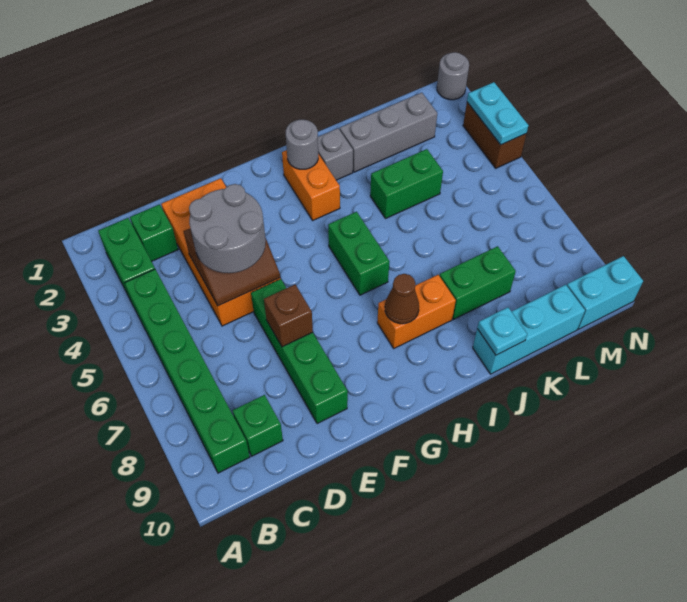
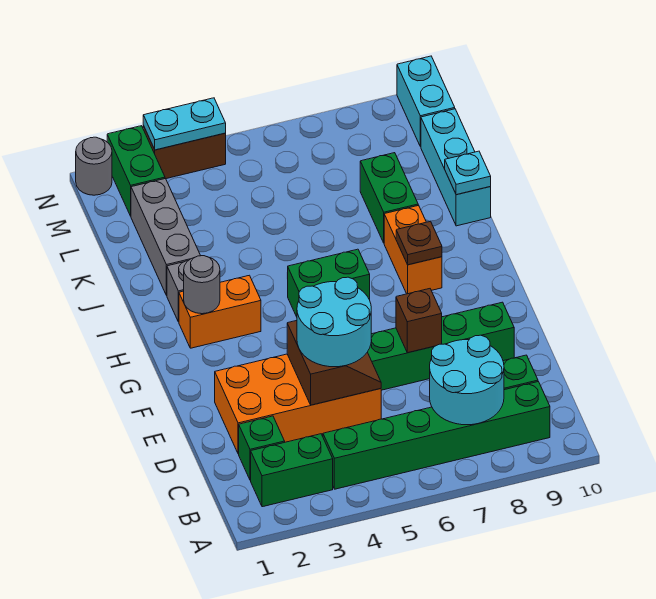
none -> cyan 2x2 round brick [430,335,504,425]
grey 2x2 round brick [189,184,266,273] -> cyan 2x2 round brick [297,277,371,367]
brown 1x1 cone [385,274,419,324] -> brown 1x1 plate [396,221,442,265]
green 1x2 brick [370,149,443,219] -> green 1x2 brick moved to [107,126,165,216]

